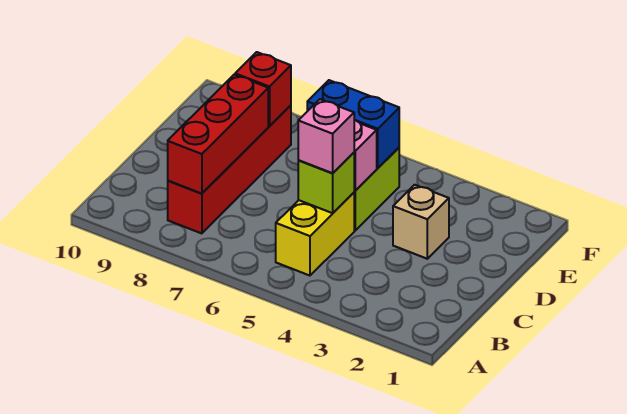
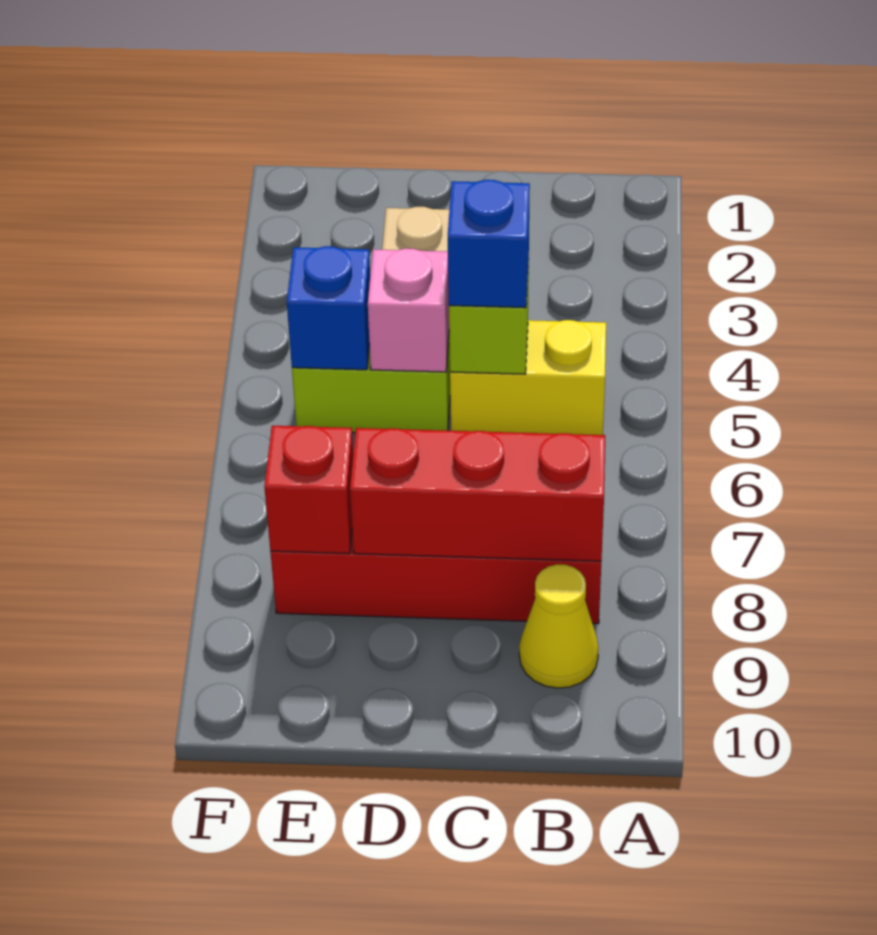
none -> yellow 1x1 cone [519,564,599,688]
pink 1x1 brick [298,99,354,173] -> blue 1x1 brick [448,180,530,308]
blue 1x2 brick [307,80,399,168] -> blue 1x1 brick [287,246,370,370]

